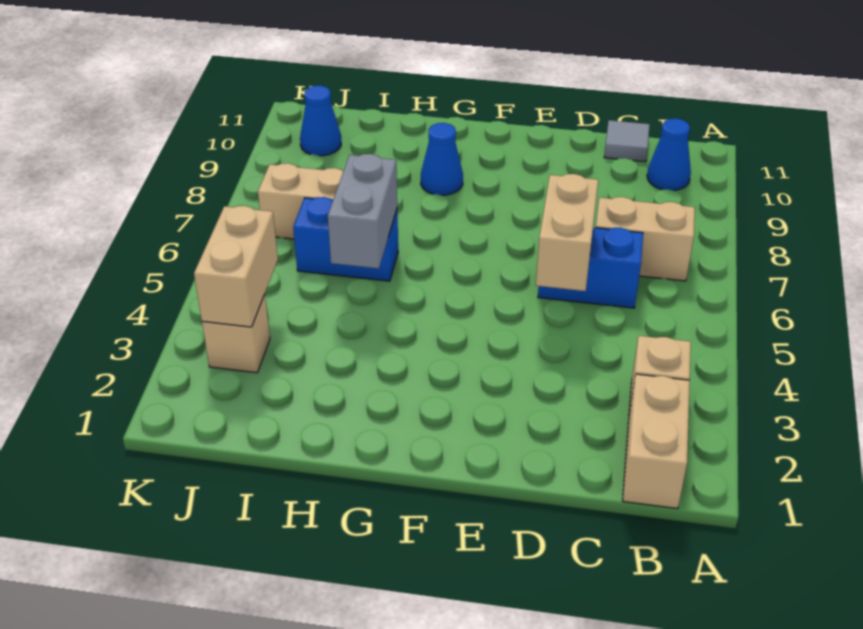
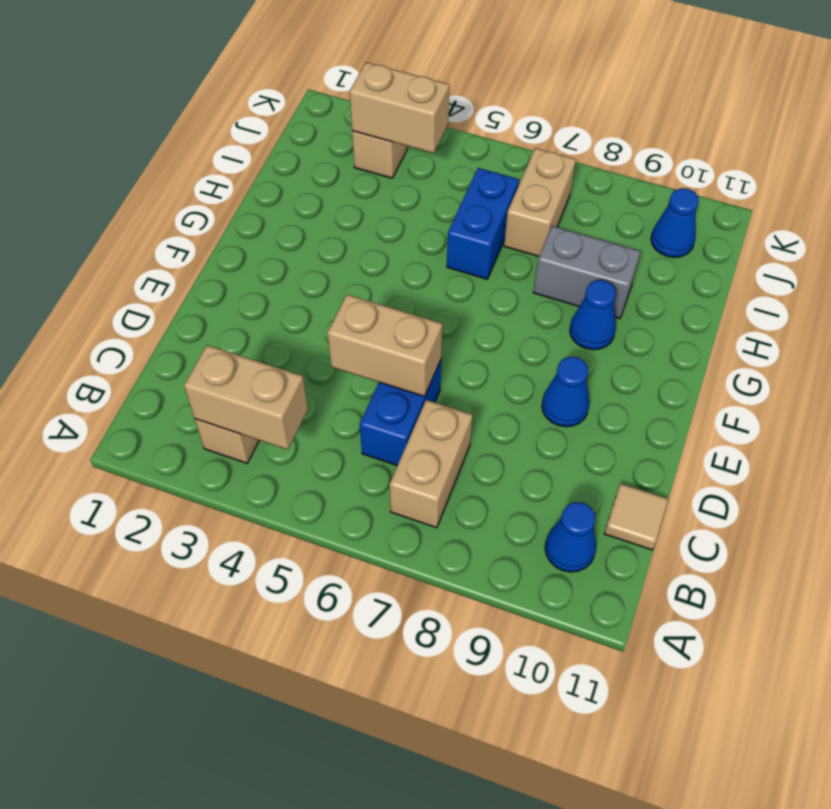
tan 1x2 brick [623,374,690,509] -> tan 1x2 brick moved to [184,345,308,450]
grey 1x1 tile [604,120,650,162] -> tan 1x1 tile [604,484,668,550]
none -> blue 1x1 cone [542,357,590,427]
grey 1x2 brick [328,154,397,269] -> grey 1x2 brick moved to [533,226,641,318]

